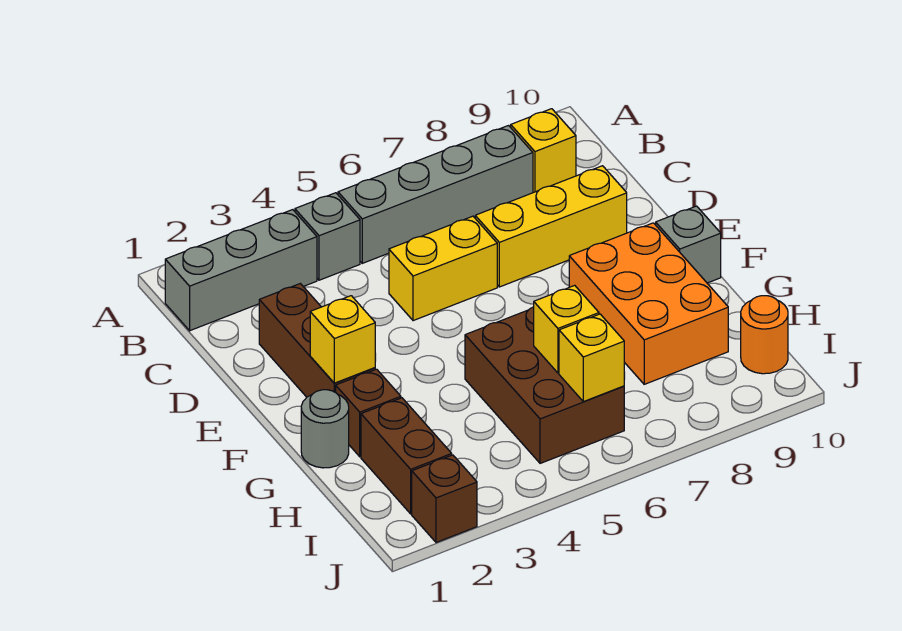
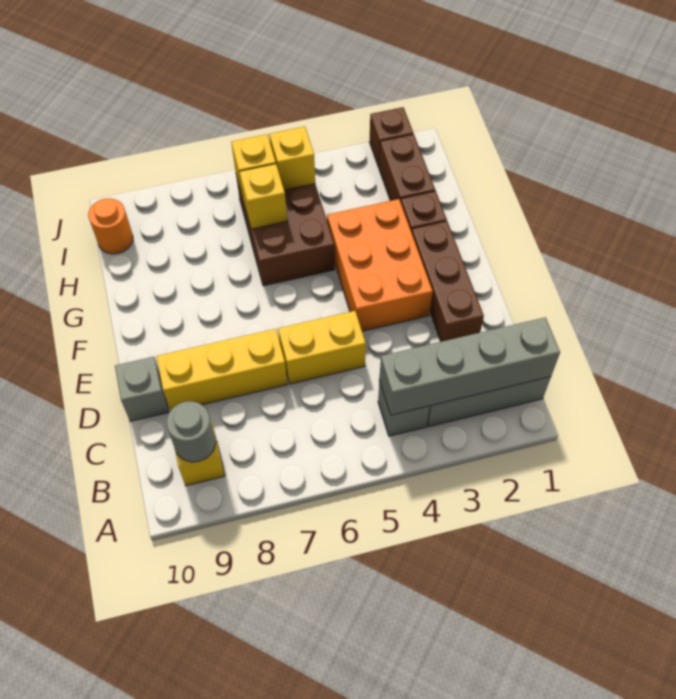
grey 1x4 brick [338,126,533,263] -> grey 1x4 brick moved to [379,317,560,415]
yellow 1x1 brick [310,296,375,383] -> yellow 1x1 brick moved to [269,127,315,190]
orange 2x3 brick [569,223,728,384] -> orange 2x3 brick moved to [327,199,433,331]
grey 1x1 brick [656,206,721,283] -> grey 1x1 brick moved to [115,357,168,422]
grey 1x1 round brick [301,390,349,468] -> grey 1x1 round brick moved to [166,401,216,462]

